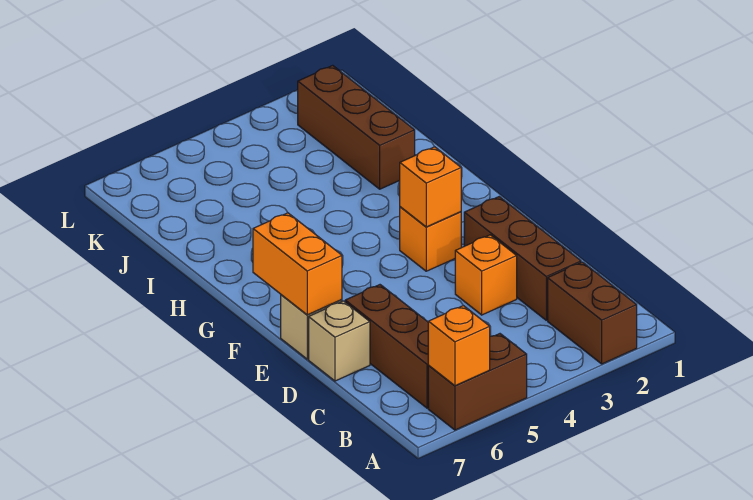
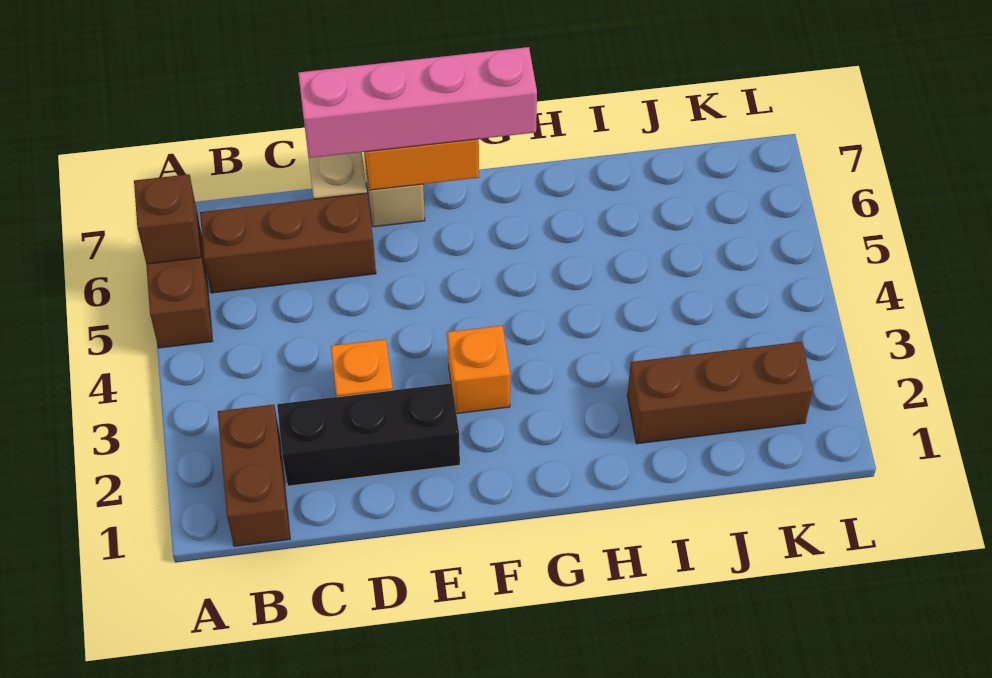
brown 1x2 brick [548,262,637,364] -> brown 1x2 brick turned to [218,405,290,546]
orange 1x1 brick [428,306,490,386] -> brown 1x1 brick [134,174,201,264]
brown 1x3 brick [464,197,581,320] -> black 1x3 brick [277,383,460,486]
none -> pink 1x4 brick [298,47,537,158]
orange 1x1 brick [400,147,461,227] -> none

